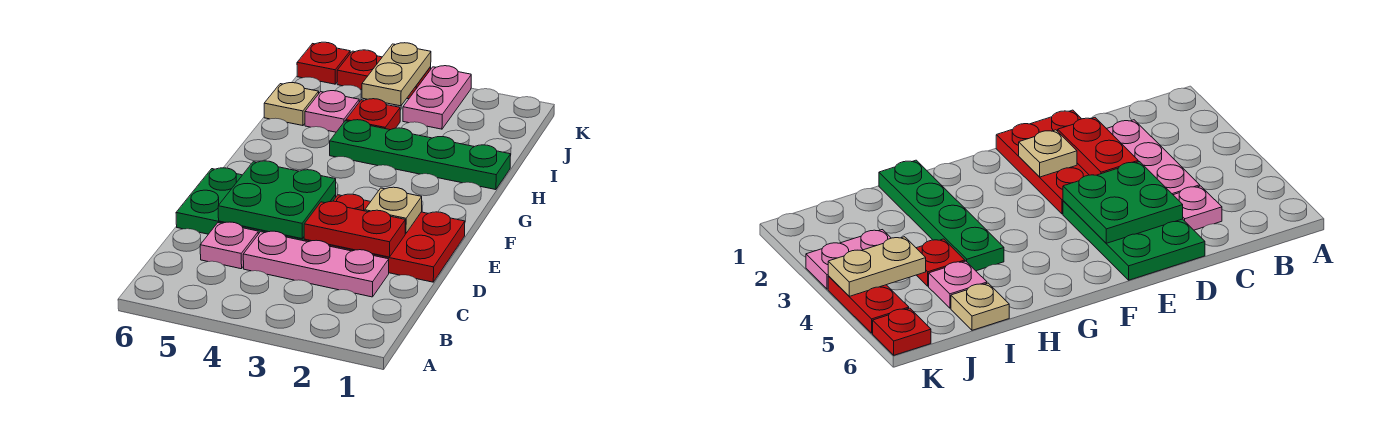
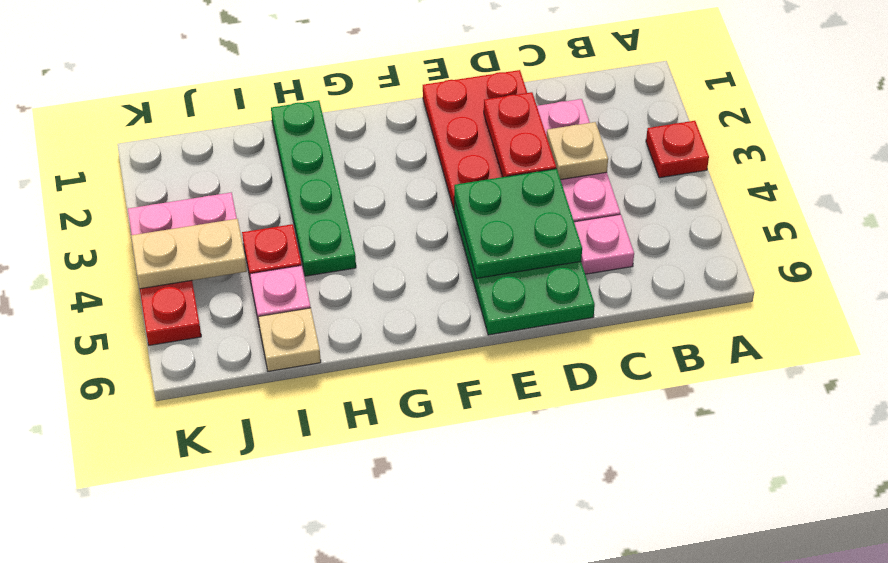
tan 1x1 plate [365,187,422,234] -> tan 1x1 plate moved to [547,122,608,180]
red 1x1 plate [297,42,350,84] -> red 1x1 plate moved to [646,121,709,178]

